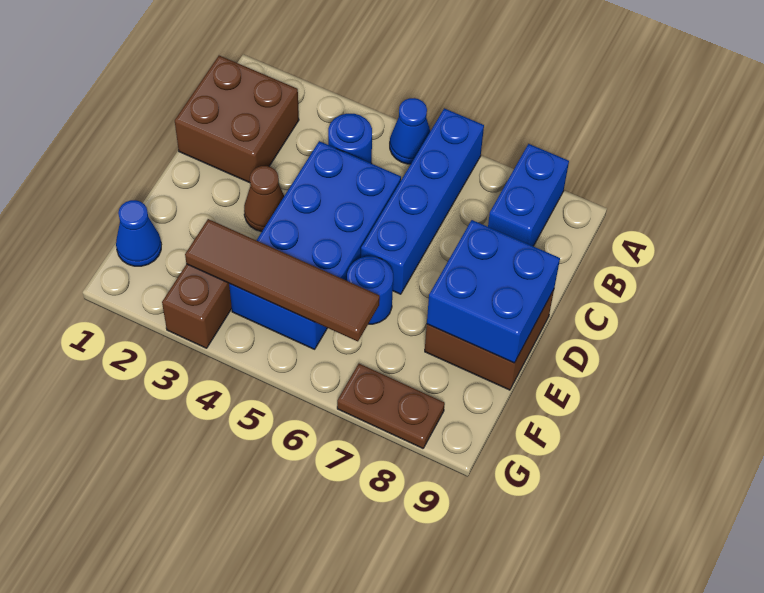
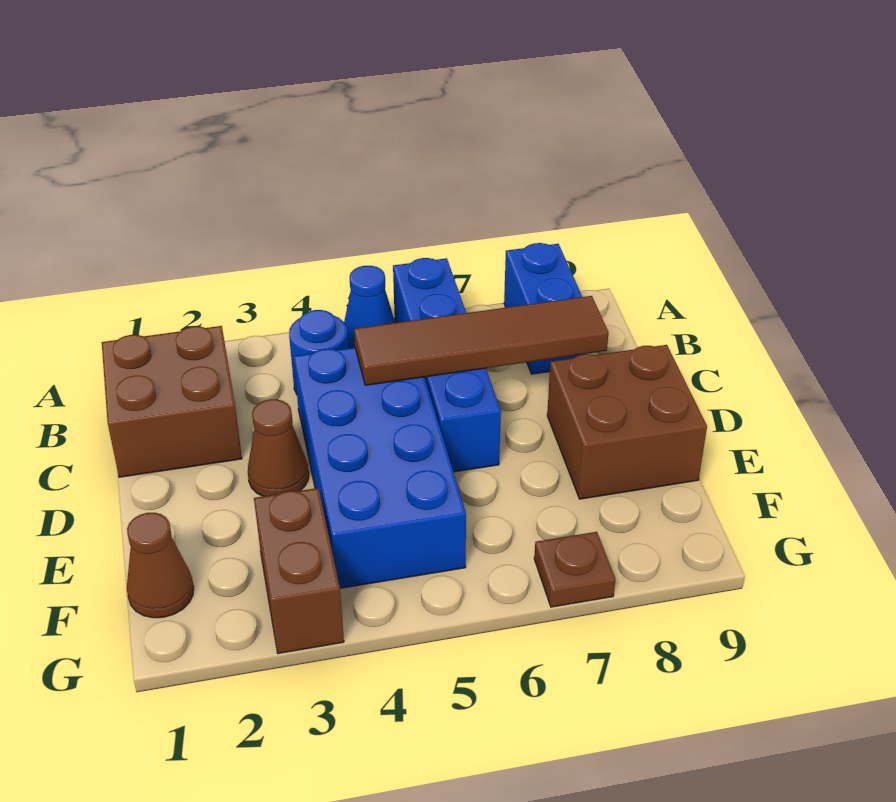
blue 2x2 brick [427,220,560,363] -> none
blue 1x1 round brick [347,256,393,324] -> none
blue 1x1 cone [116,200,161,266] -> brown 1x1 cone [127,513,194,618]
brown 1x4 tile [185,219,380,341] -> brown 1x4 tile moved to [354,296,609,385]
brown 1x2 plate [337,364,445,448] -> brown 1x1 plate [534,532,615,607]

